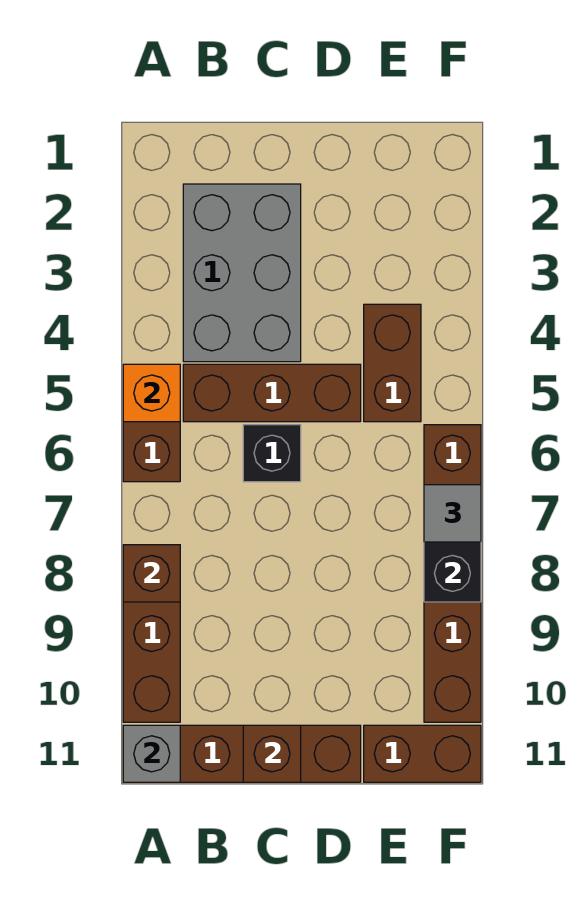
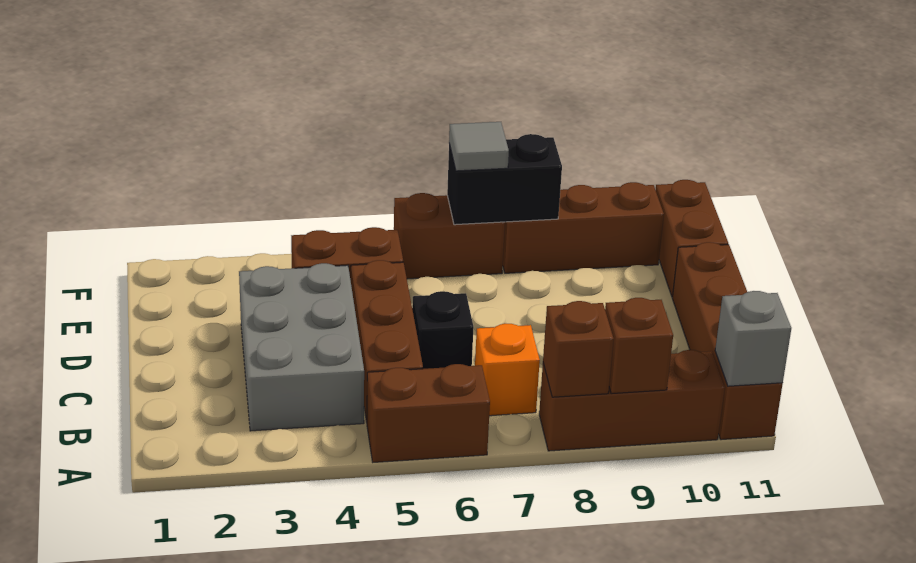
orange 1x1 brick [123,364,180,422] -> orange 1x1 brick moved to [475,323,540,416]
grey 2x3 brick [183,184,301,362] -> grey 2x3 brick turned to [239,263,364,431]
brown 1x1 brick [243,725,301,782] -> brown 1x1 brick moved to [605,298,673,394]

